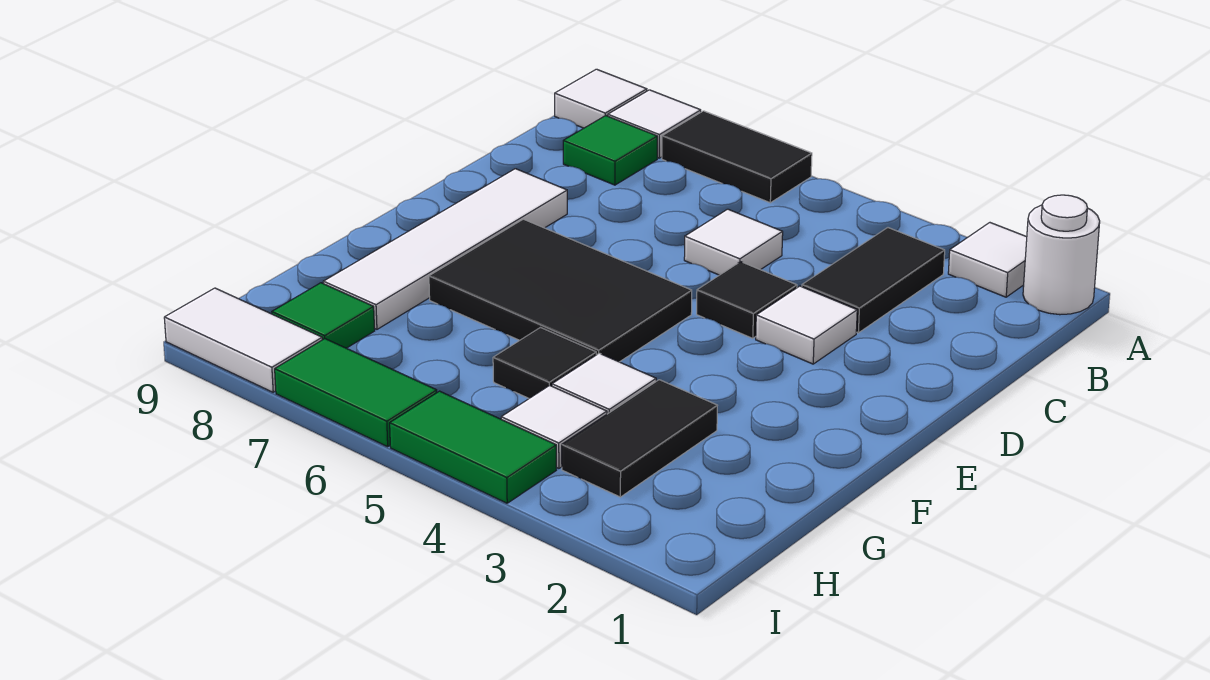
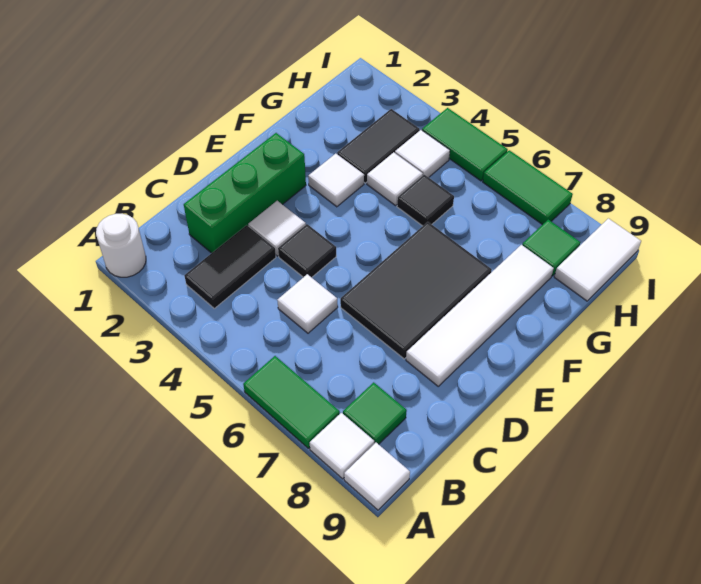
white 1x1 tile [948,223,1027,297] -> white 1x1 tile moved to [308,154,364,207]
black 1x2 tile [662,111,812,203] -> green 1x2 tile [243,356,340,448]
none -> green 1x3 brick [184,133,306,253]
black 2x3 tile [429,219,692,362] -> black 2x3 tile turned to [340,222,492,359]
white 1x2 tile [164,288,322,392] -> white 1x2 tile turned to [554,218,641,301]

